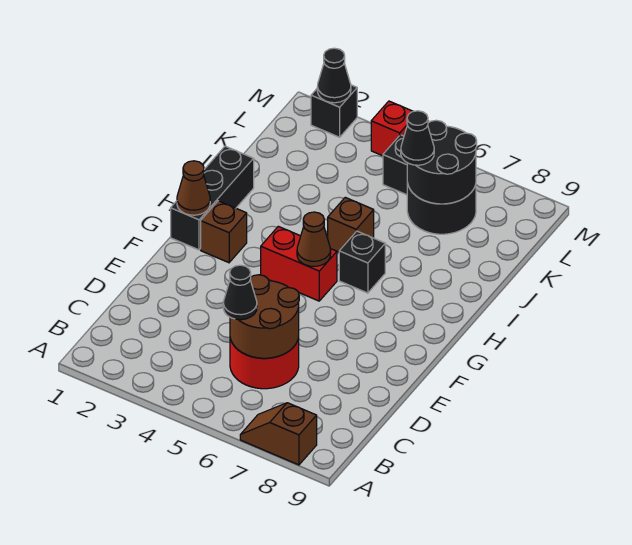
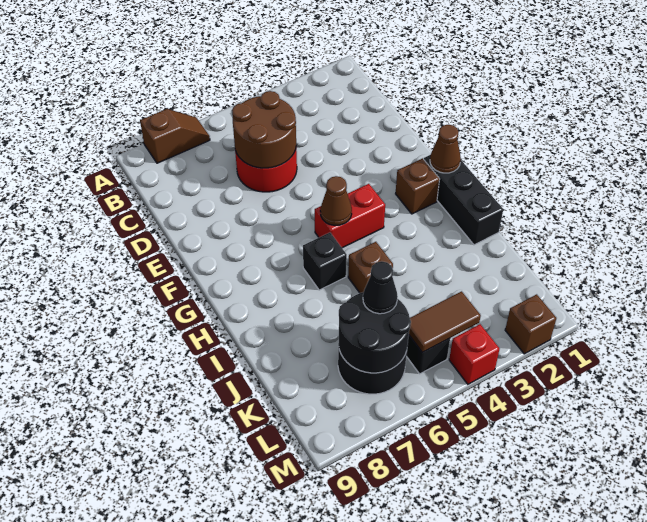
black 1x1 cone [223,265,257,320] -> none
none -> brown 1x2 tile [409,291,481,352]
black 1x1 brick [311,85,357,137] -> brown 1x1 brick [505,294,556,354]
black 1x1 cone [317,48,351,103] -> none

